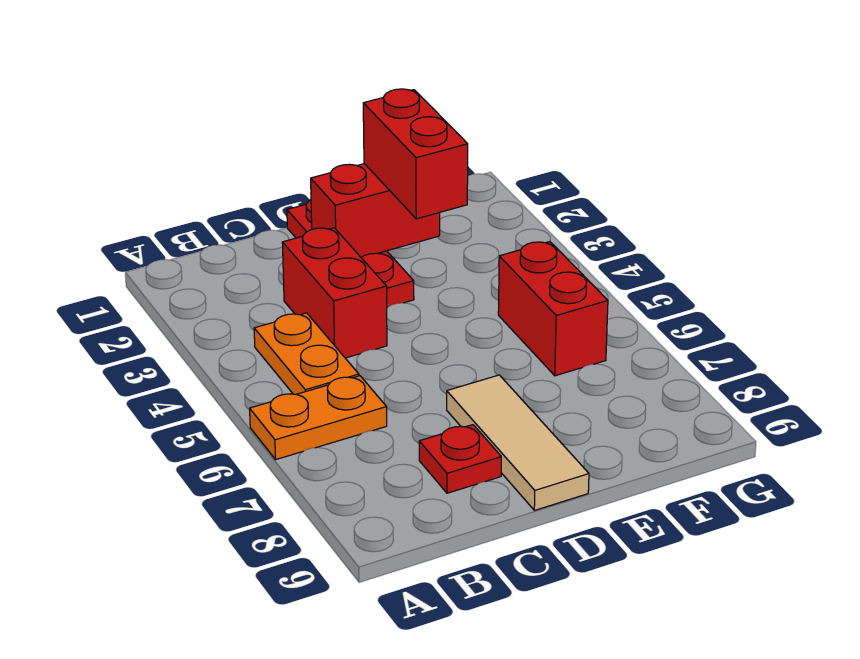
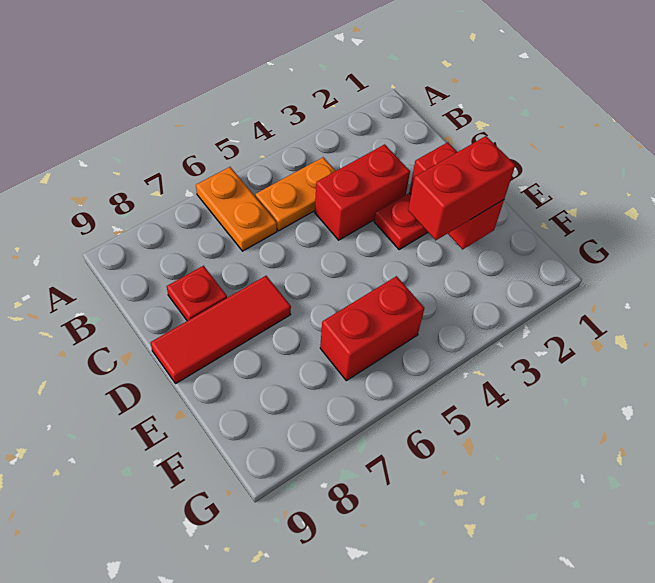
tan 1x3 tile [447,375,589,510] -> red 1x3 tile [150,276,291,384]

